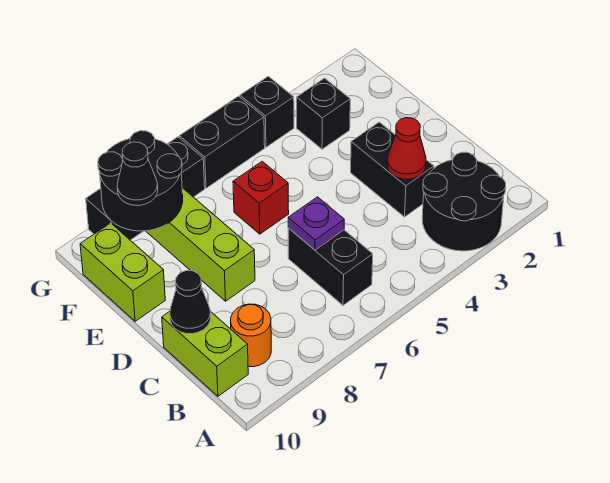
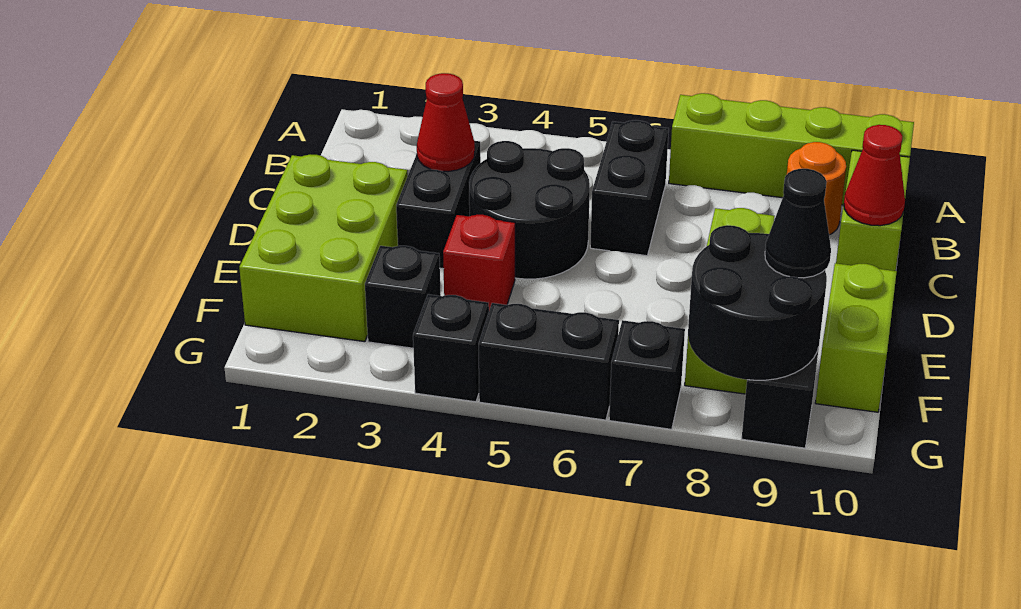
black 2x2 round brick [422,152,506,251] -> black 2x2 round brick moved to [469,141,590,279]
none -> lime 1x4 brick [669,93,914,205]
purple 1x1 plate [288,197,344,250] -> none
black 1x1 cone [170,271,211,334] -> red 1x1 cone [844,125,905,226]
none -> lime 2x3 brick [239,154,408,342]
red 1x1 brick [233,161,289,234] -> red 1x1 brick moved to [443,215,515,310]

